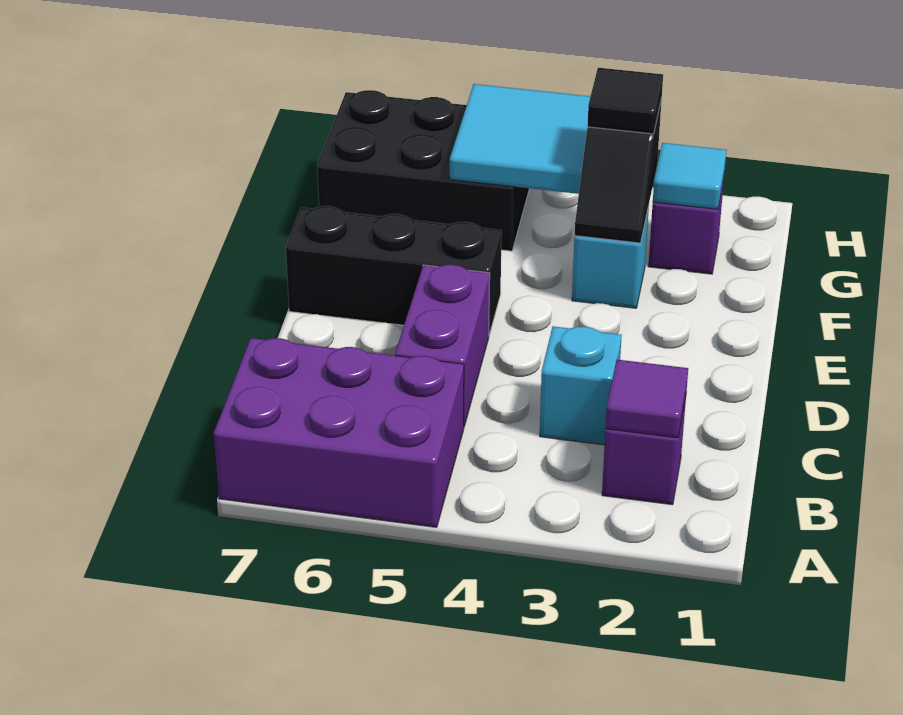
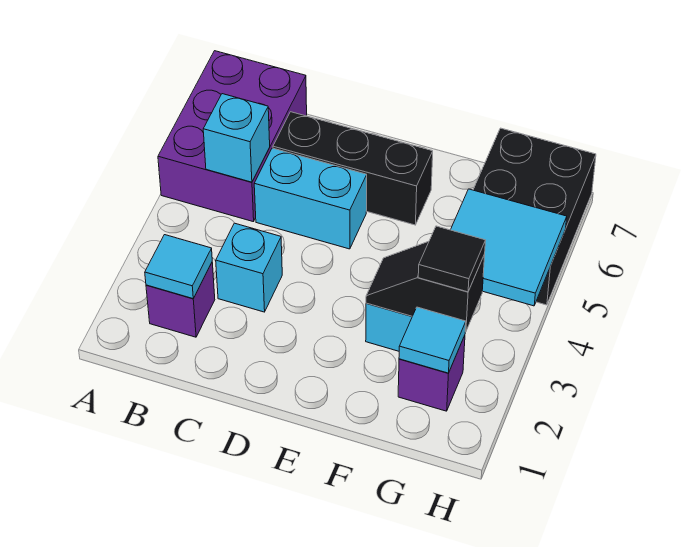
purple 1x1 tile [606,360,688,438] -> cyan 1x1 tile [145,235,212,299]
none -> cyan 1x1 brick [203,94,270,182]
purple 1x2 brick [395,265,490,426] -> cyan 1x2 brick [254,148,367,249]
black 1x3 brick [286,206,502,335] -> black 1x3 brick turned to [273,112,433,225]

